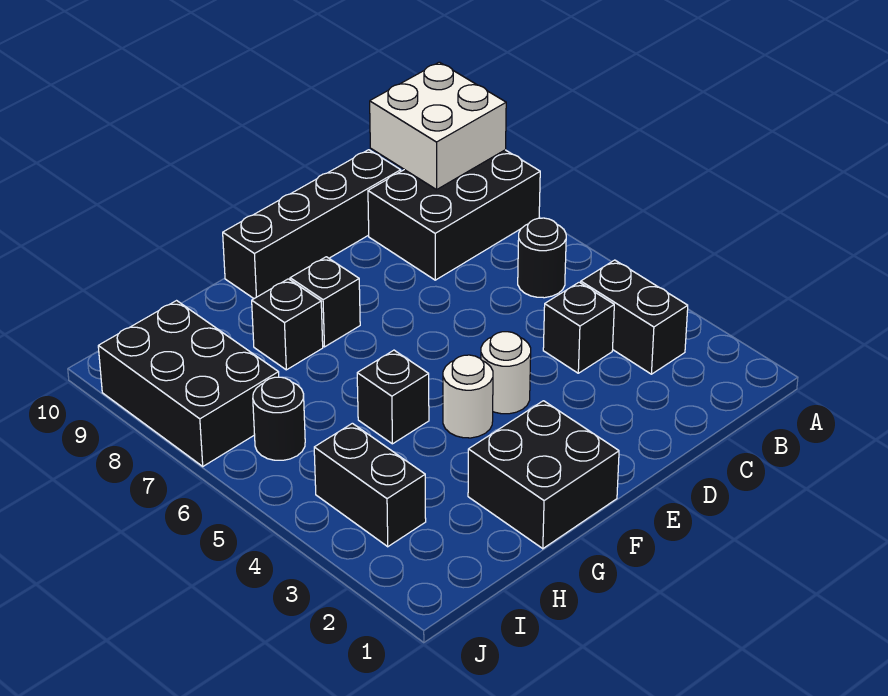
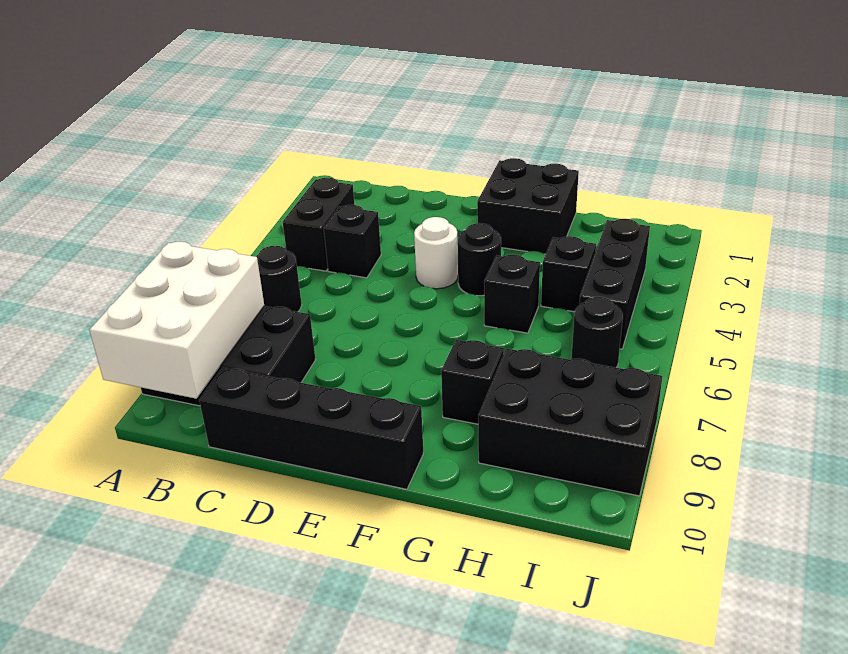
white 2x2 brick [370,62,506,190] -> white 2x3 brick [89,242,264,399]
white 1x1 round brick [443,355,493,438] -> black 1x1 round brick [458,223,501,296]
black 1x1 brick [290,257,360,347] -> black 1x1 brick moved to [541,236,596,312]
black 1x2 brick [314,423,426,547] -> black 1x3 brick [579,219,650,349]
black 2x3 brick [98,301,279,466] -> black 2x3 brick turned to [478,349,662,496]

